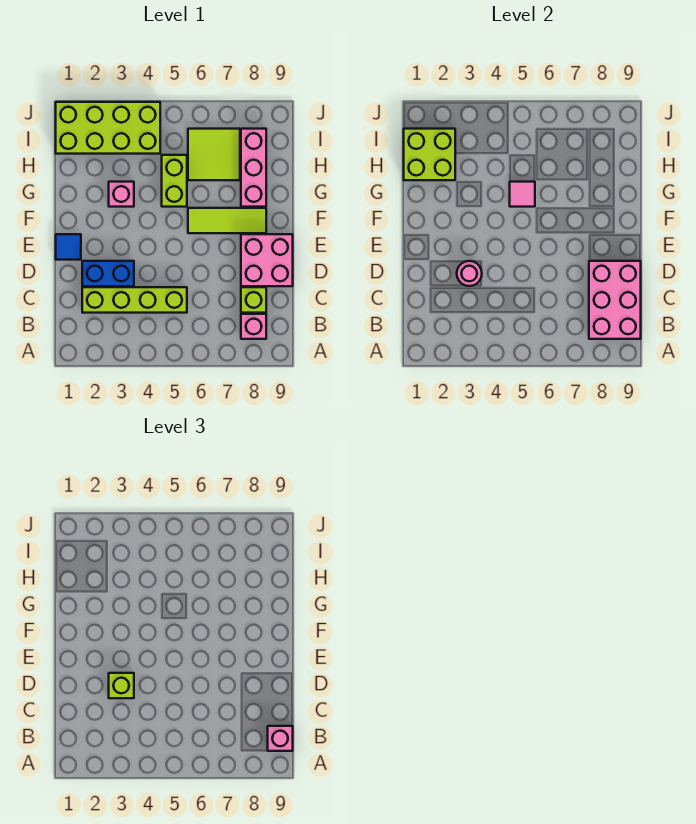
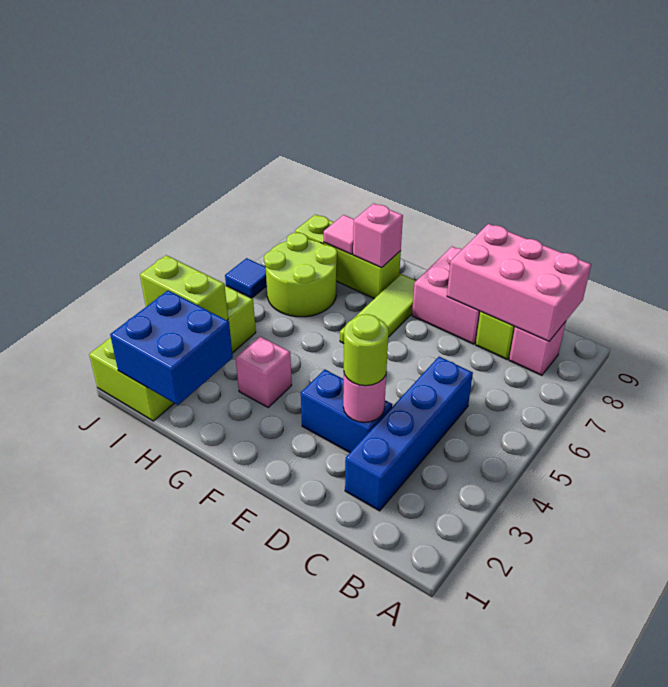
pink 1x1 brick [268,726,293,751] -> pink 1x1 brick moved to [353,203,403,268]
lime 1x4 brick [82,287,187,313] -> blue 1x4 brick [345,357,473,511]
blue 1x2 brick [82,261,134,286] -> blue 1x2 brick turned to [301,370,392,452]
lime 1x1 brick [109,673,134,698] -> lime 1x1 round brick [344,314,389,386]
blue 1x1 tile [56,234,81,260] -> blue 1x1 tile moved to [225,258,267,298]
lime 1x2 brick [162,155,187,207] -> lime 1x2 brick moved to [140,255,228,321]
pink 1x1 tile [510,182,535,207] -> pink 1x1 tile moved to [324,215,354,254]
pink 1x3 brick [241,129,266,207] -> lime 1x3 brick [295,214,401,299]
lime 2x2 brick [404,129,455,180] -> blue 2x2 brick [110,291,233,405]
lime 2x2 tile [188,129,240,180] -> lime 2x2 round brick [264,233,337,317]

